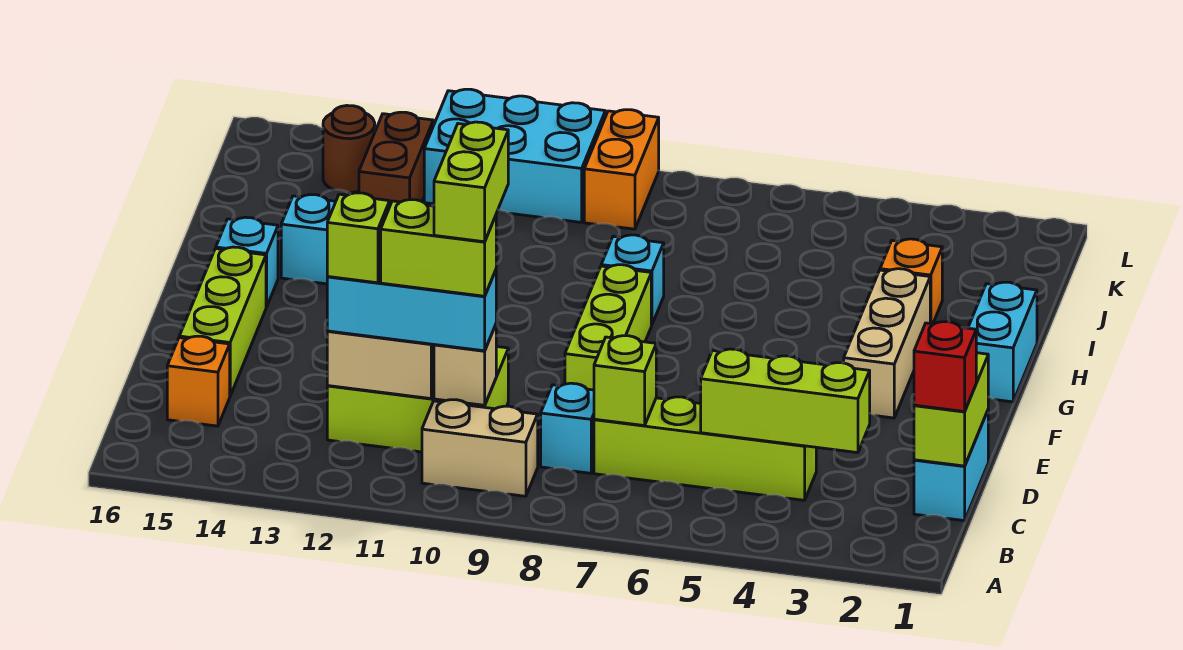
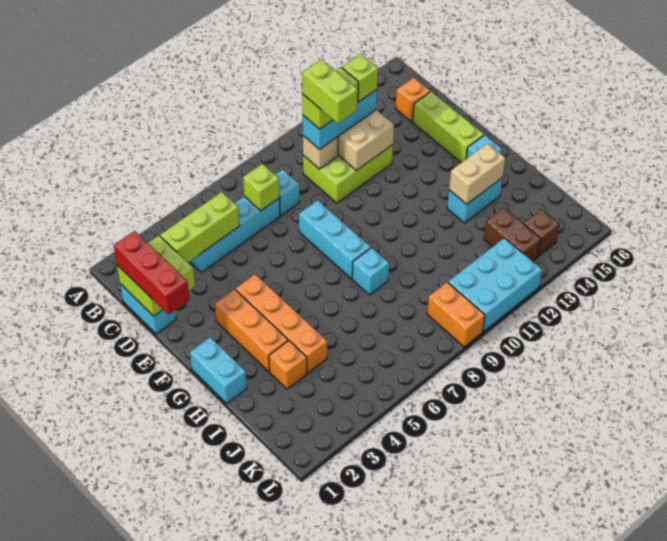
tan 1x2 brick [422,400,538,496] -> tan 1x2 brick moved to [449,144,505,204]
lime 1x2 brick [914,353,988,466] -> lime 2x2 brick [117,236,195,316]
red 1x1 brick [914,322,976,412] -> red 1x3 brick [114,231,189,315]
lime 1x4 brick [594,397,816,500] -> cyan 1x4 brick [190,196,280,273]
lime 1x3 brick [565,265,651,390] -> cyan 1x3 brick [299,200,371,279]
tan 1x3 brick [844,269,930,418] -> orange 1x3 brick [215,289,288,372]
none -> orange 1x4 brick [236,274,327,373]
brown 1x1 round brick [323,106,375,193] -> brown 1x1 brick [524,209,560,256]

